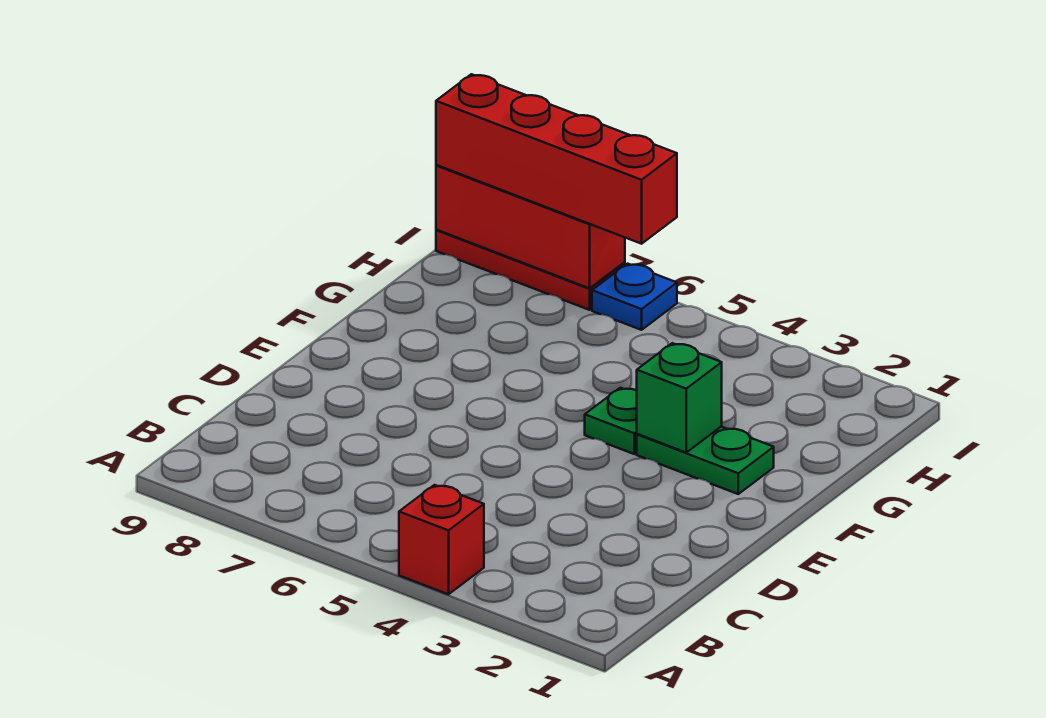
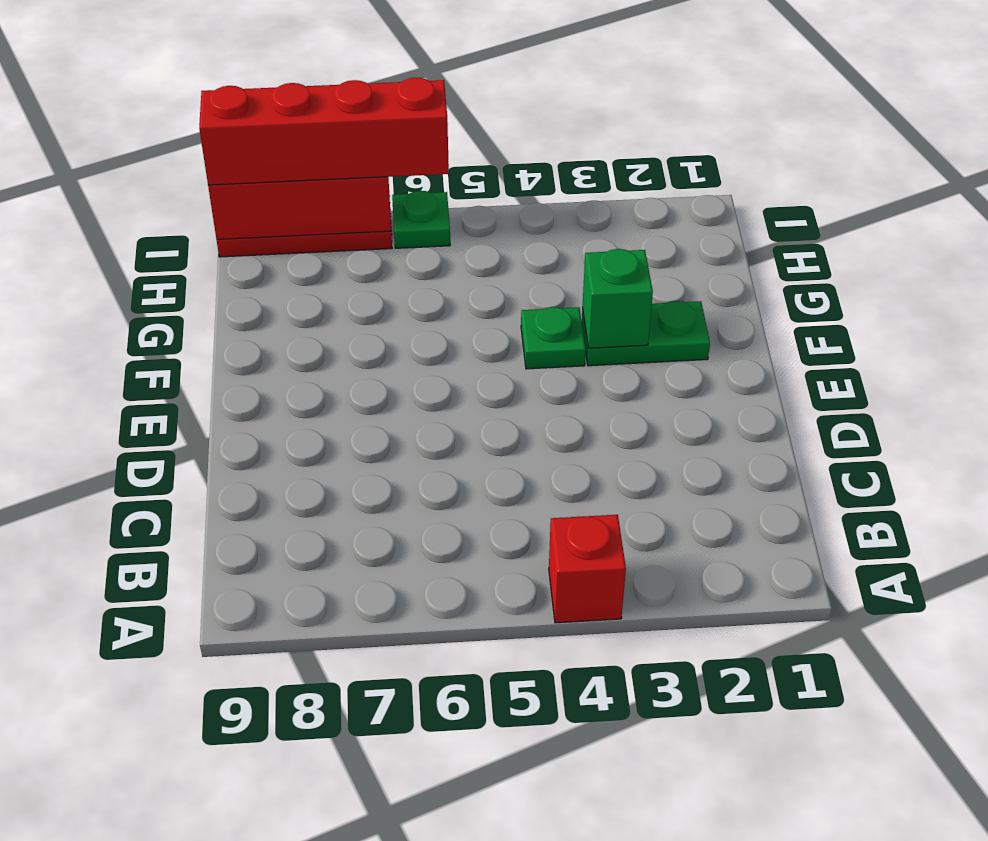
blue 1x1 plate [592,264,677,330] -> green 1x1 plate [392,191,450,248]

